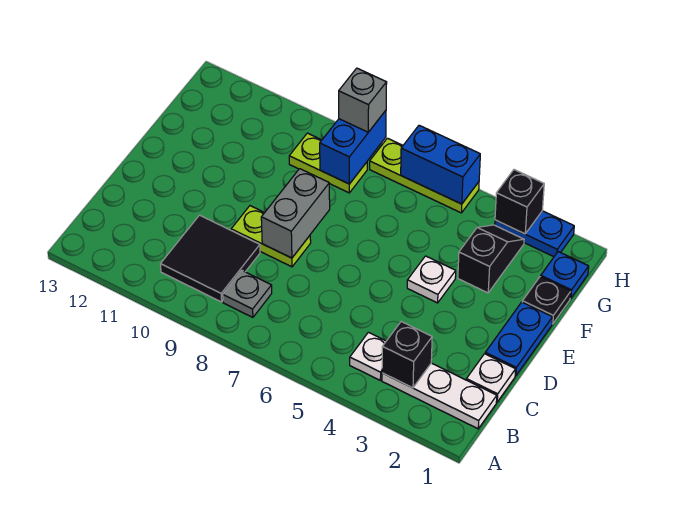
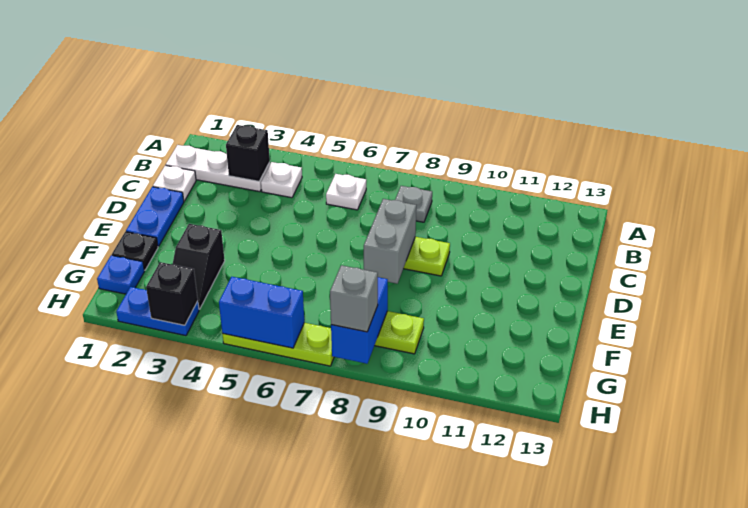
black 2x2 tile [160,215,260,302] -> none
white 1x1 plate [407,256,456,303] -> white 1x1 plate moved to [326,174,366,210]

